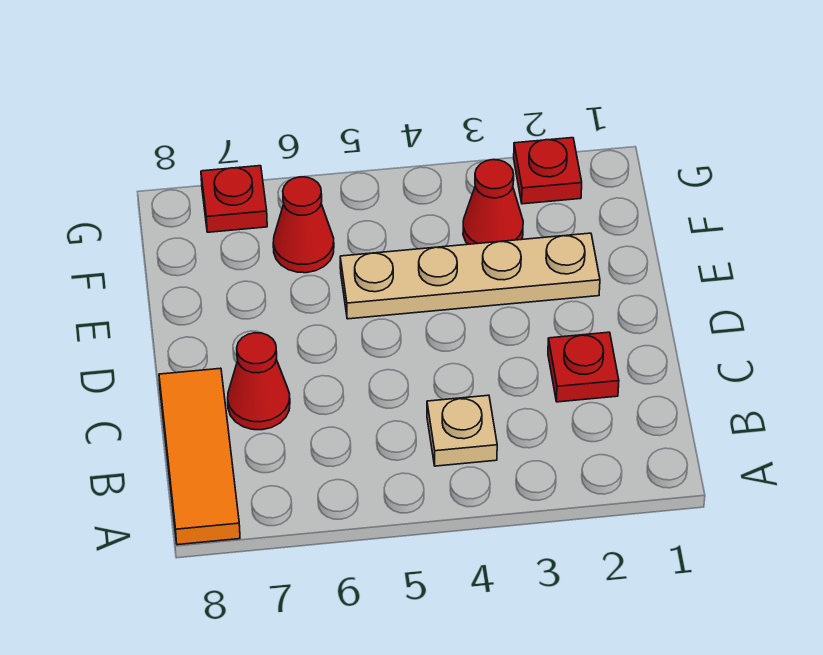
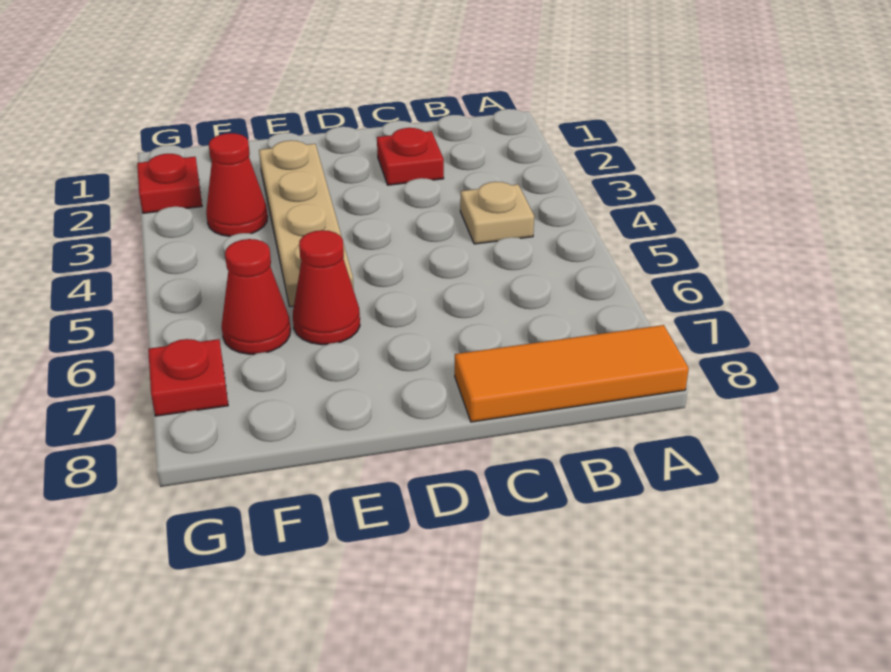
red 1x1 cone [228,333,290,430] -> red 1x1 cone moved to [293,230,360,345]

